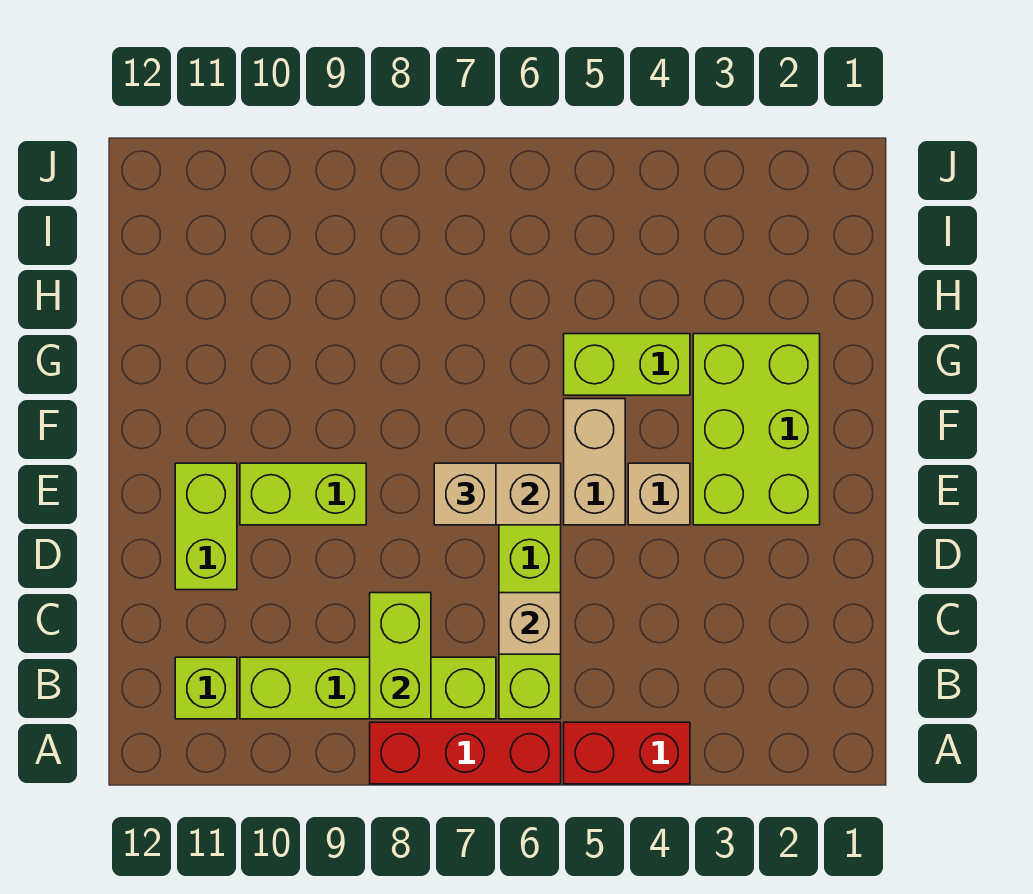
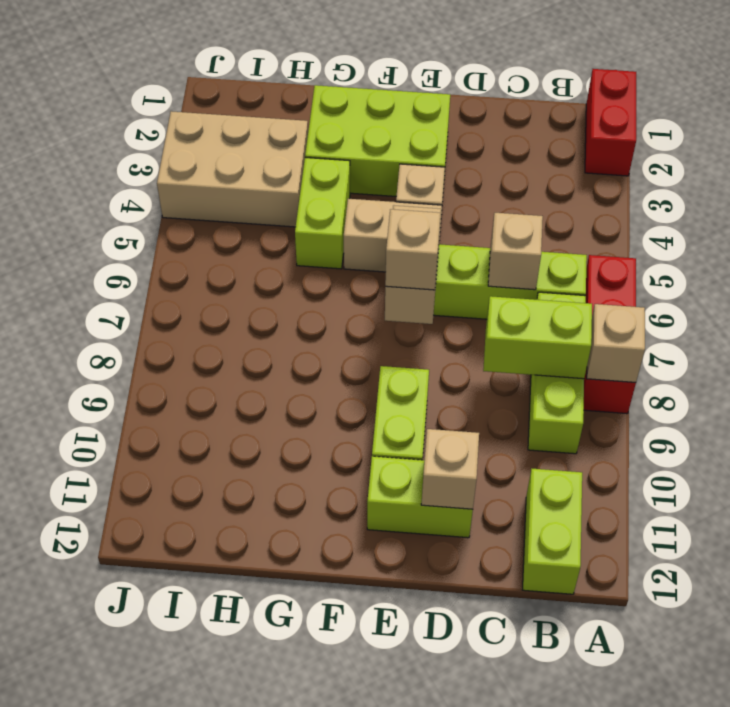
red 1x2 brick [564,722,690,784] -> red 1x2 brick moved to [585,69,636,176]
none -> tan 1x1 brick [587,304,645,382]
lime 1x4 brick [240,657,496,719] -> lime 1x3 brick [528,292,586,454]
lime 1x1 brick [175,657,237,719] -> lime 1x2 brick [523,469,582,594]
none -> tan 1x1 brick [421,429,479,509]
none -> tan 2x3 brick [157,111,308,227]

